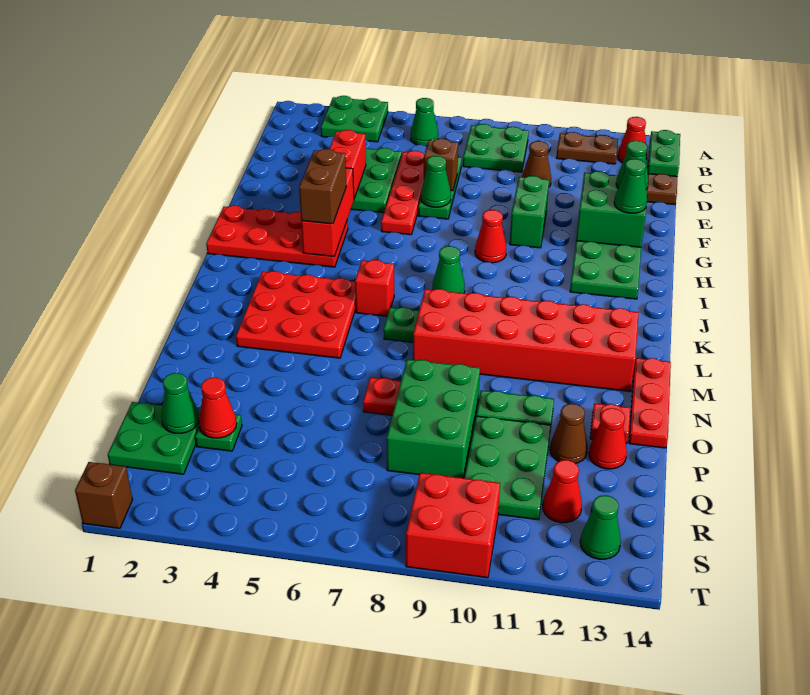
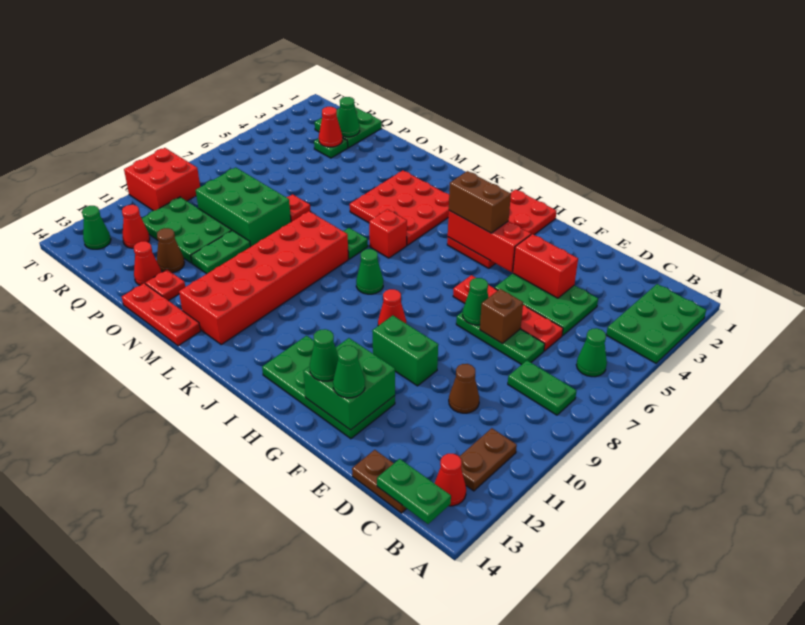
green 2x2 plate [321,96,388,142] -> green 2x3 plate [606,284,706,363]
green 2x2 plate [463,124,529,172] -> green 1x2 plate [508,360,576,415]
brown 1x1 brick [75,462,133,528] -> none

